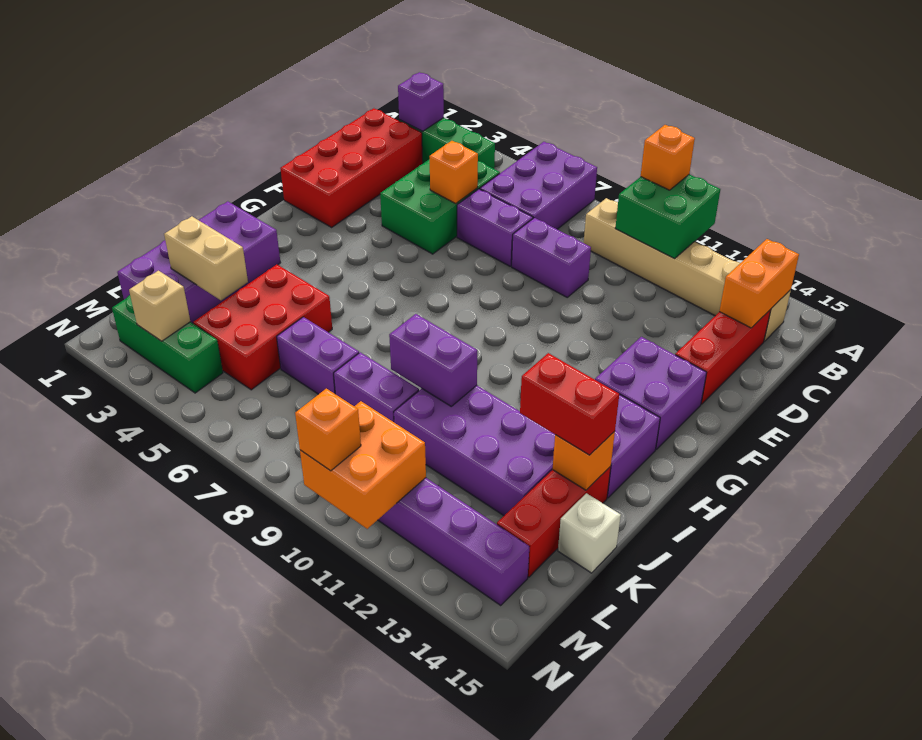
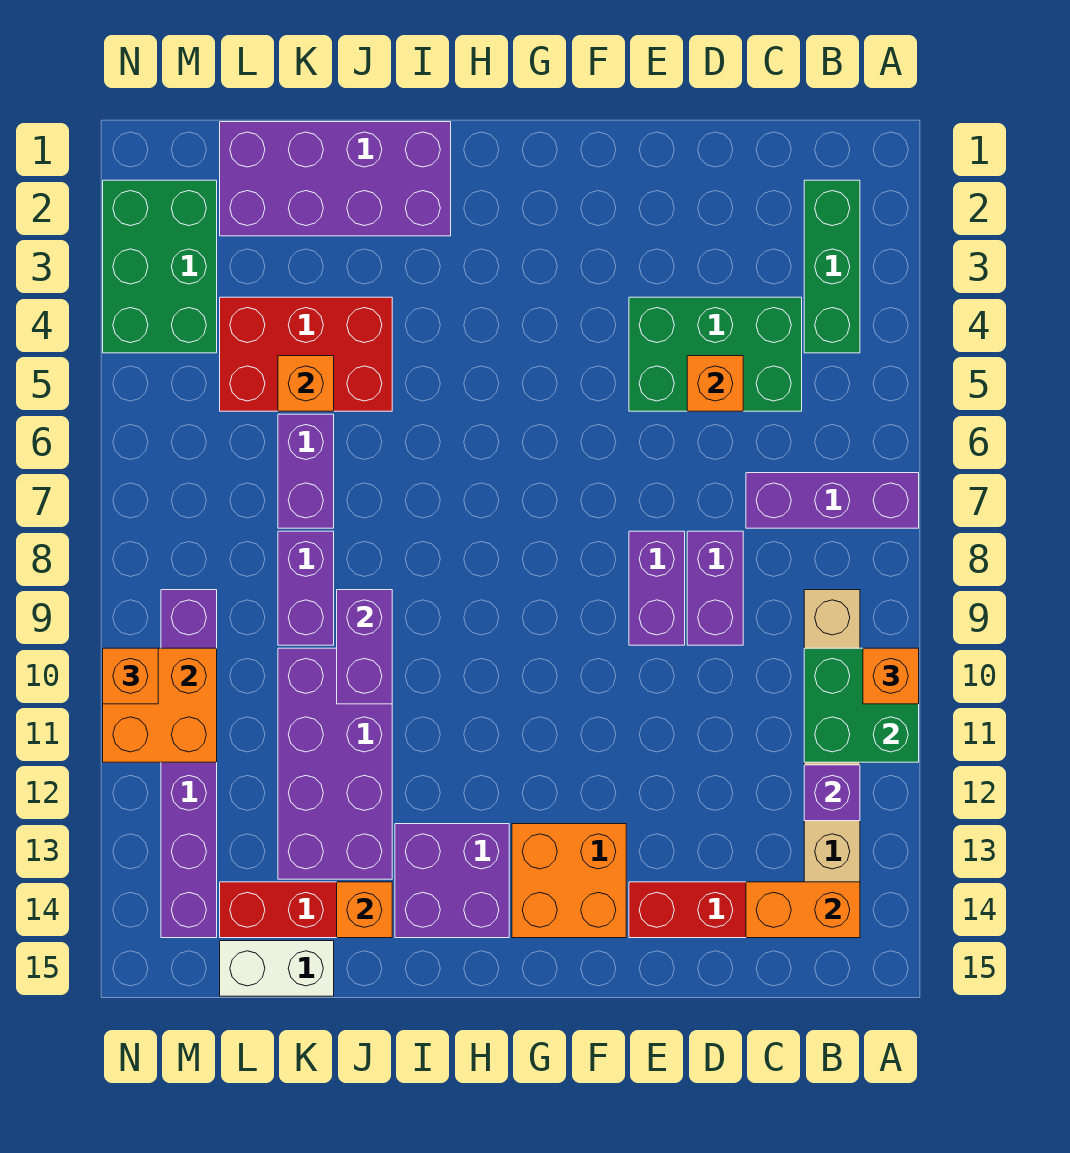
purple 2x3 brick [480,142,597,229] -> purple 1x3 brick [746,473,919,528]
purple 1x1 brick [398,72,444,131] -> purple 1x1 brick moved to [804,765,860,821]
red 2x4 brick [280,108,423,227] -> none
purple 1x2 brick [457,189,533,266] -> purple 1x2 brick moved to [629,531,685,645]
purple 2x2 brick [595,337,707,449] -> orange 2x2 brick [512,824,626,938]
red 1x2 brick [520,353,619,455] -> none
tan 1x2 brick [164,216,248,300] -> none
none -> orange 1x1 brick [278,356,334,411]
white 1x1 brick [558,493,621,573] -> white 1x2 brick [220,941,334,996]
green 1x3 brick [112,295,223,393] -> green 2x3 brick [103,180,217,353]
tan 1x1 brick [129,271,190,341] -> none

